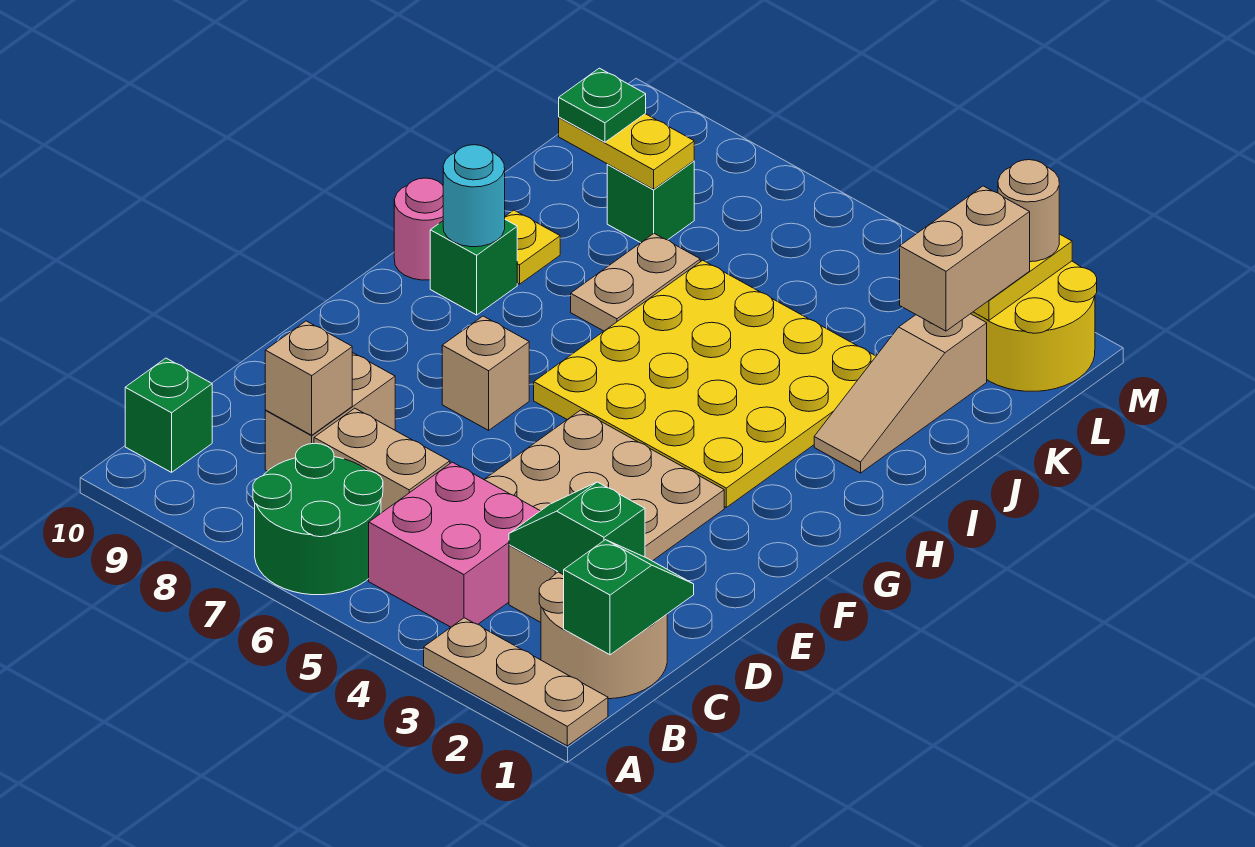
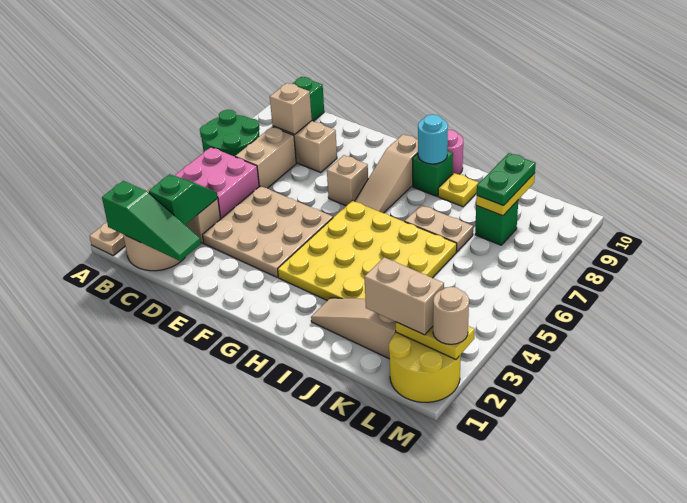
green 1x2 slope [564,540,694,655] -> green 1x3 slope [102,181,201,261]
none -> tan 1x3 slope [355,134,418,213]
green 1x1 plate [559,68,646,142] -> green 1x2 plate [477,153,536,206]

